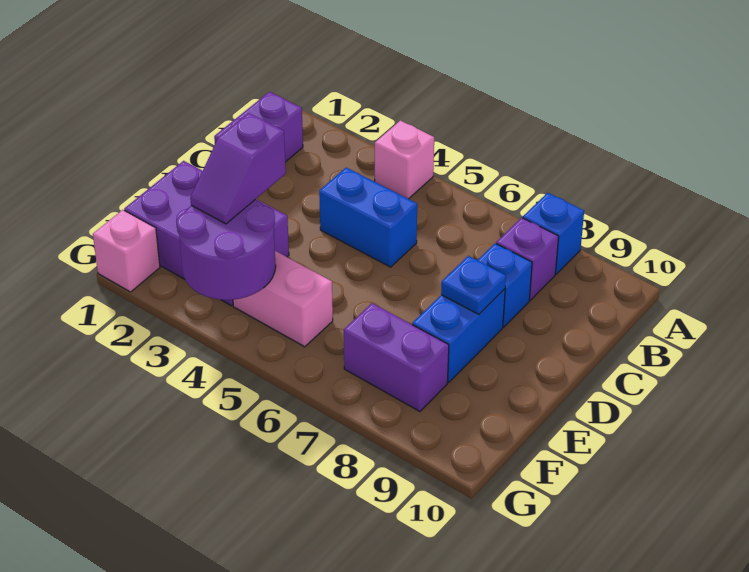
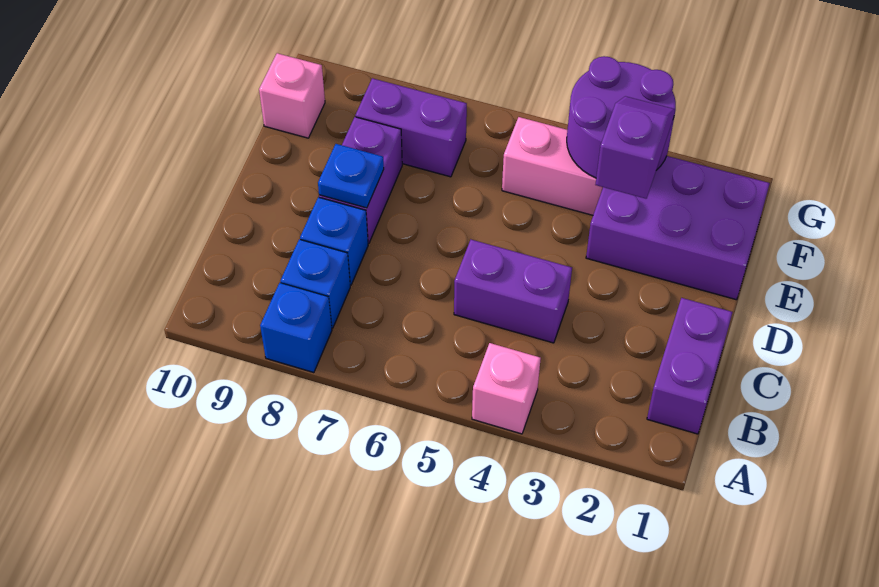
purple 1x1 brick [496,218,559,300] -> blue 1x1 brick [281,239,350,328]
blue 1x2 brick [319,168,417,267] -> purple 1x2 brick [454,240,572,343]
blue 1x2 brick [412,289,505,383] -> purple 1x2 brick [319,117,402,244]
pink 1x1 brick [93,210,160,292] -> pink 1x1 brick moved to [259,53,325,138]

